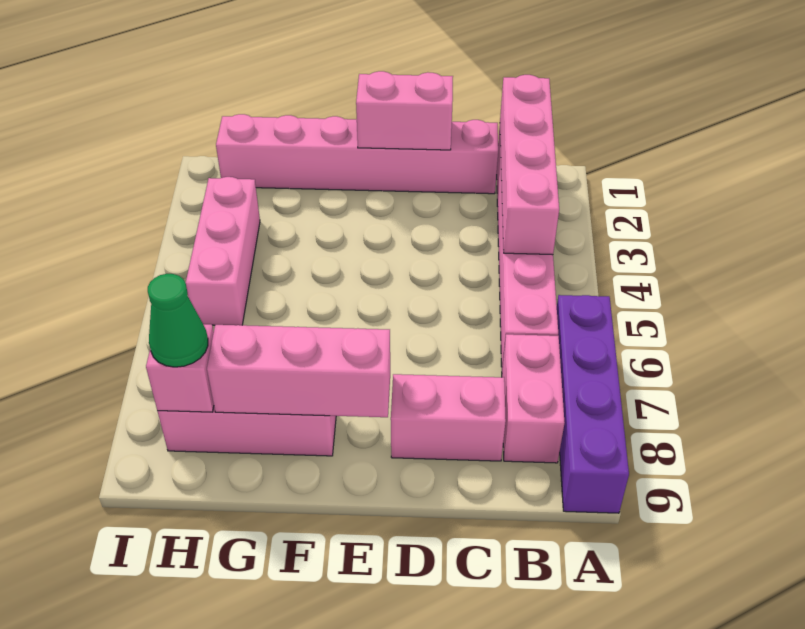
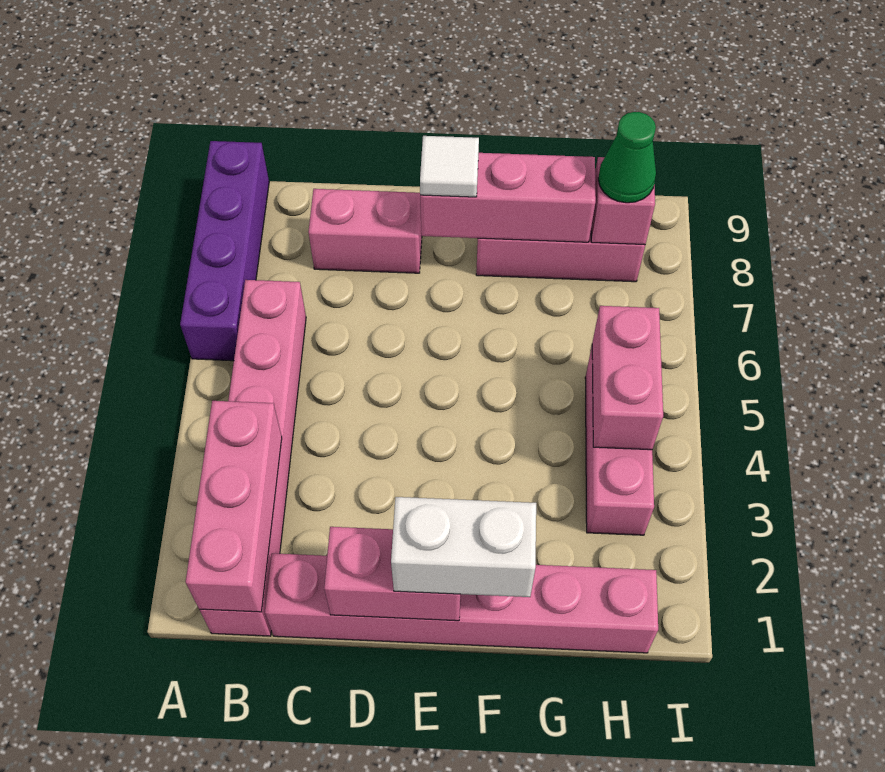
pink 1x4 brick [500,75,559,255] -> pink 1x3 brick [186,401,282,612]
pink 1x2 brick [502,334,565,463] -> pink 1x2 brick moved to [592,306,663,450]
none -> white 1x2 brick [391,497,536,597]
none -> white 1x1 tile [420,136,479,197]

